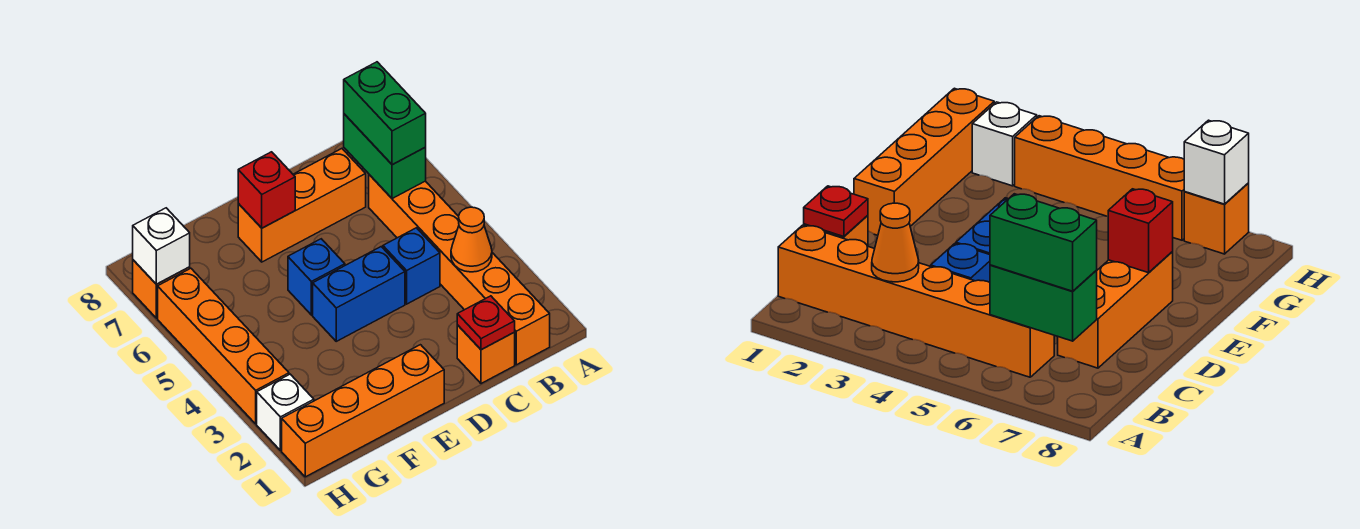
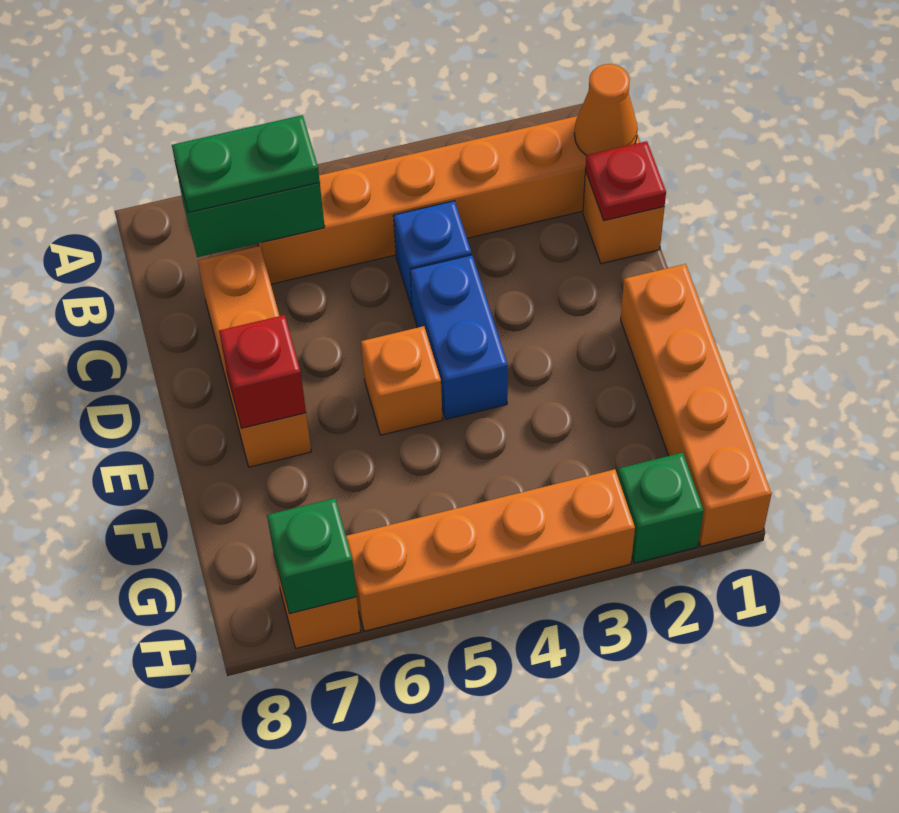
orange 1x1 cone [451,207,492,272] -> orange 1x1 cone moved to [574,64,638,155]
green 1x2 brick [344,62,426,165] -> green 1x2 plate [172,115,320,212]
blue 1x1 brick [288,239,345,315] -> orange 1x1 brick [361,326,442,435]
white 1x1 brick [257,374,314,450] -> green 1x1 brick [618,453,704,563]
white 1x1 brick [133,208,190,284] -> green 1x1 brick [267,498,357,614]

